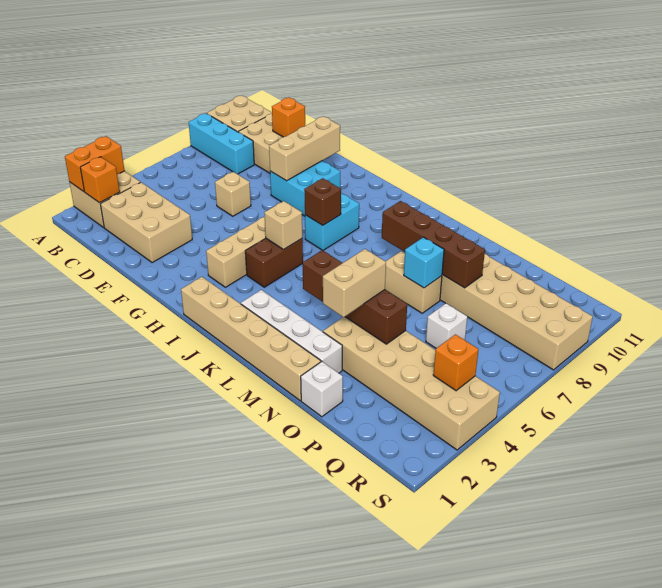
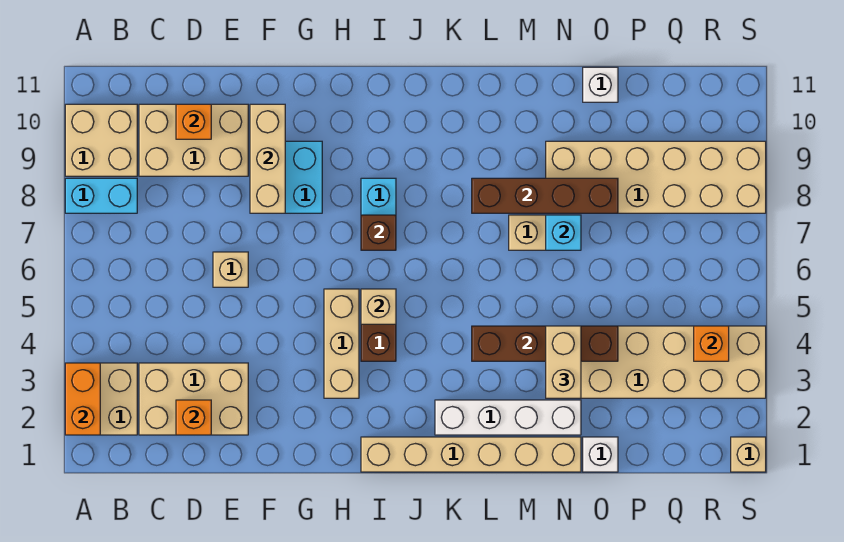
cyan 1x3 brick [189,114,254,174] -> cyan 1x2 brick [65,178,137,213]
orange 1x1 brick [80,157,120,203] -> orange 1x1 brick moved to [176,400,211,435]
white 1x1 brick [426,303,467,348] -> white 1x1 brick moved to [583,67,618,102]
none -> tan 1x1 brick [731,437,766,472]

